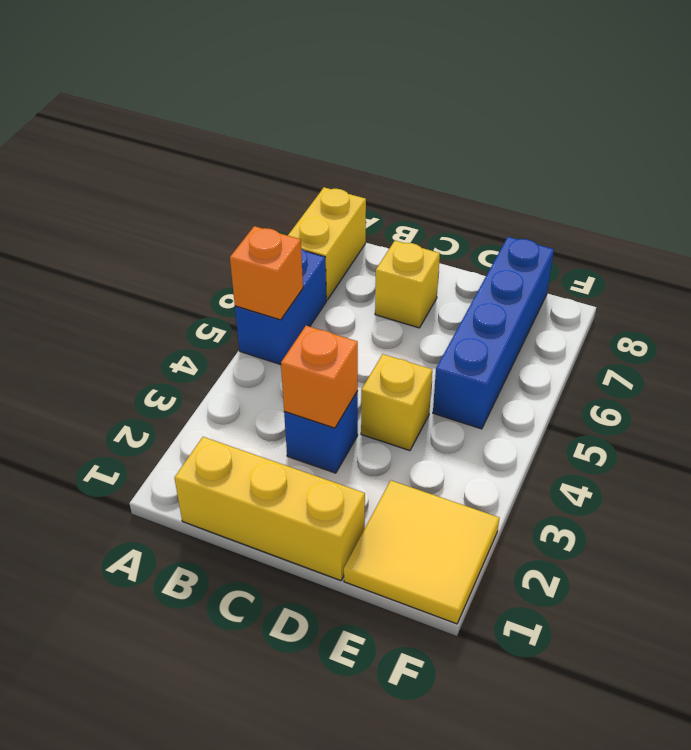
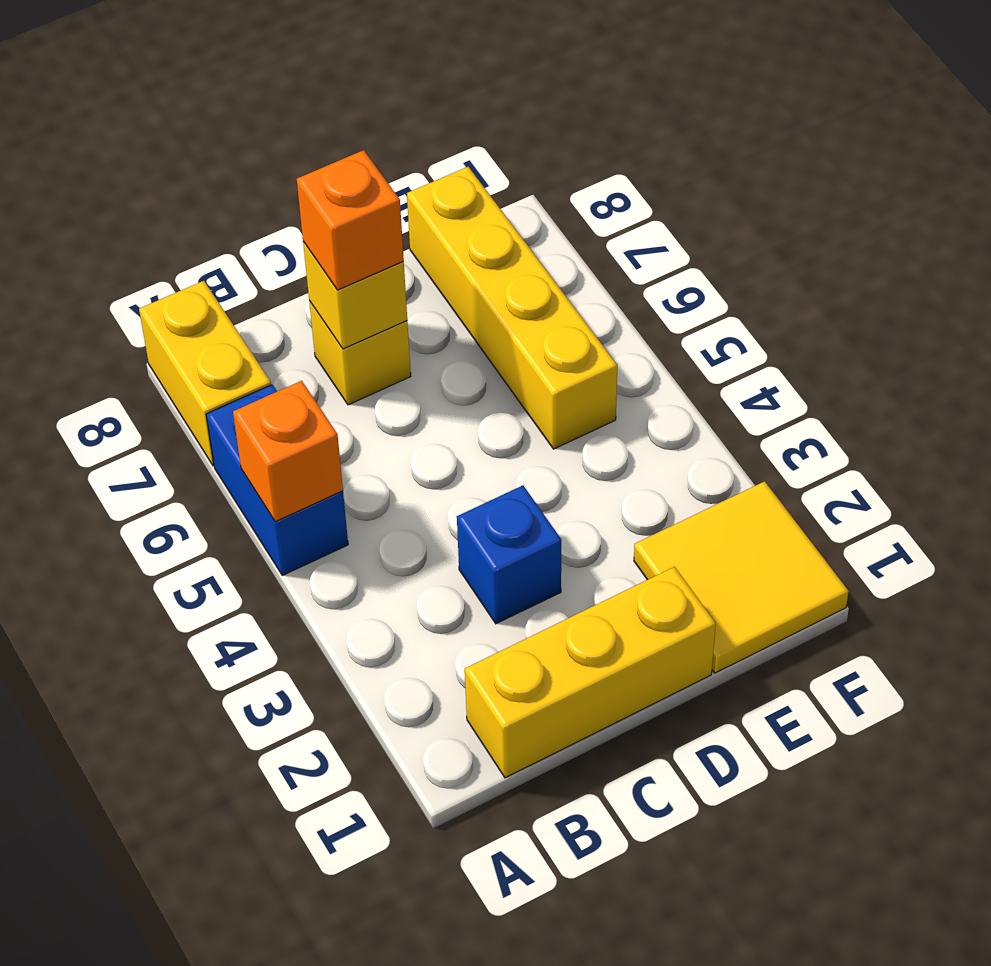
orange 1x1 brick [281,326,358,428] -> orange 1x1 brick moved to [297,150,404,290]
yellow 1x1 brick [361,354,432,451] -> yellow 1x1 brick moved to [303,241,407,349]
blue 1x4 brick [433,237,554,429] -> yellow 1x4 brick [407,167,617,449]

